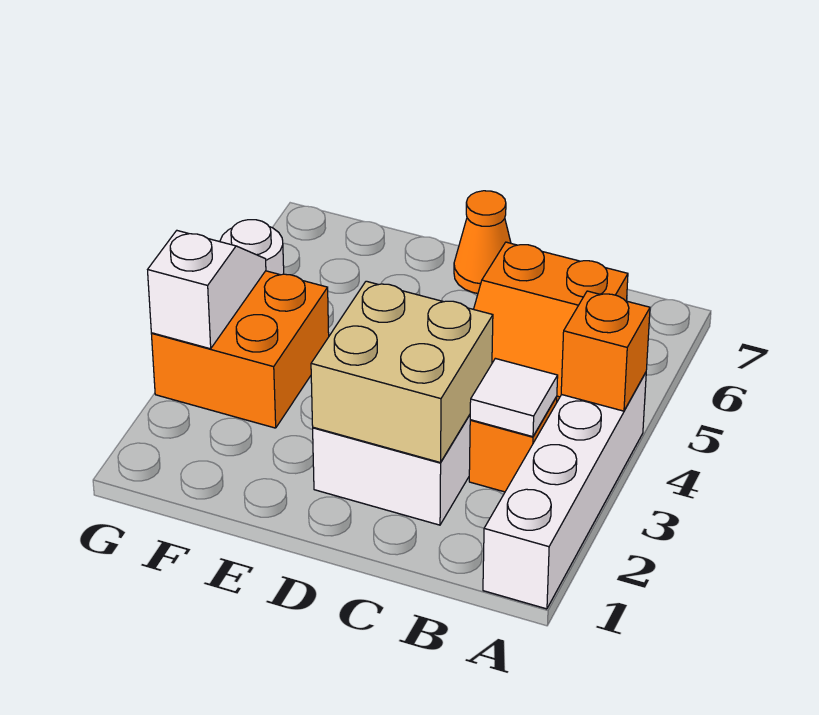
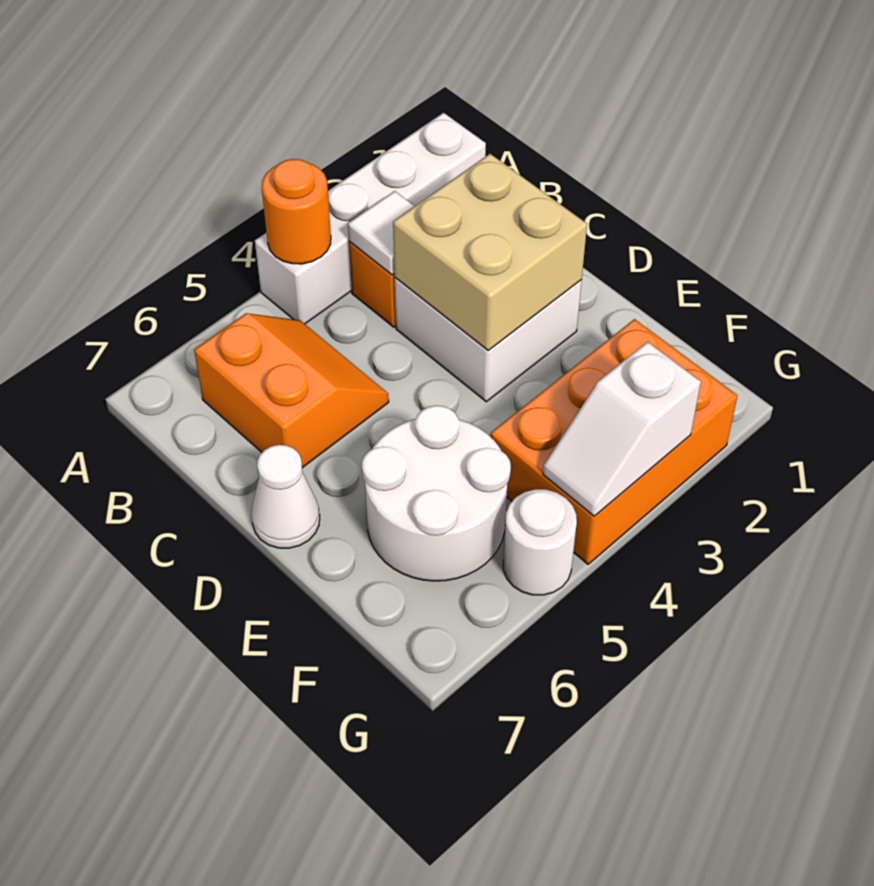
orange 1x1 brick [561,291,650,411] -> orange 1x1 round brick [262,159,331,264]
orange 1x1 cone [454,191,511,293] -> white 1x1 cone [251,445,320,548]
none -> white 2x2 round brick [362,405,511,581]
orange 2x2 brick [151,271,329,428] -> orange 2x3 brick [491,319,738,564]

